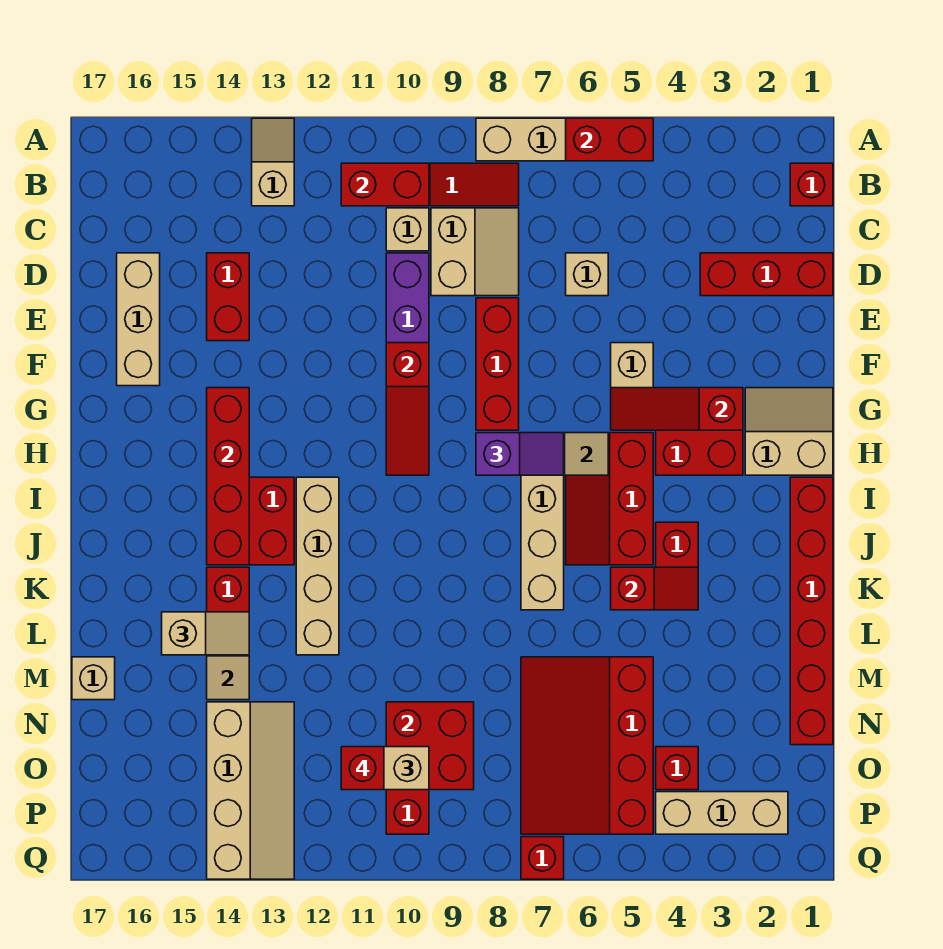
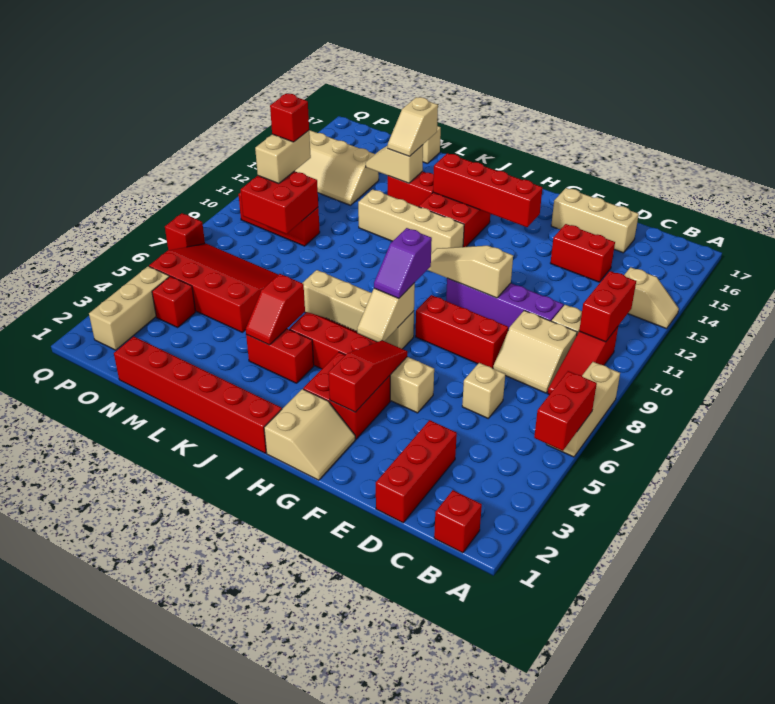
red 1x3 slope [386,343,429,475] -> tan 1x3 slope [428,246,513,298]

